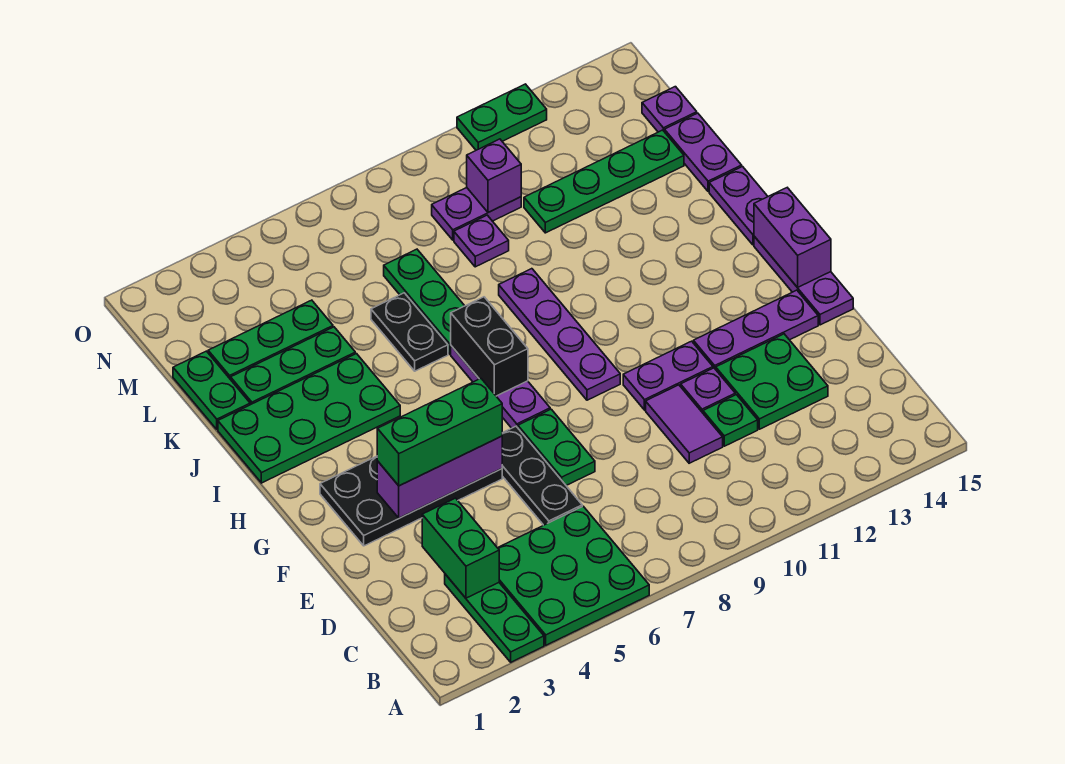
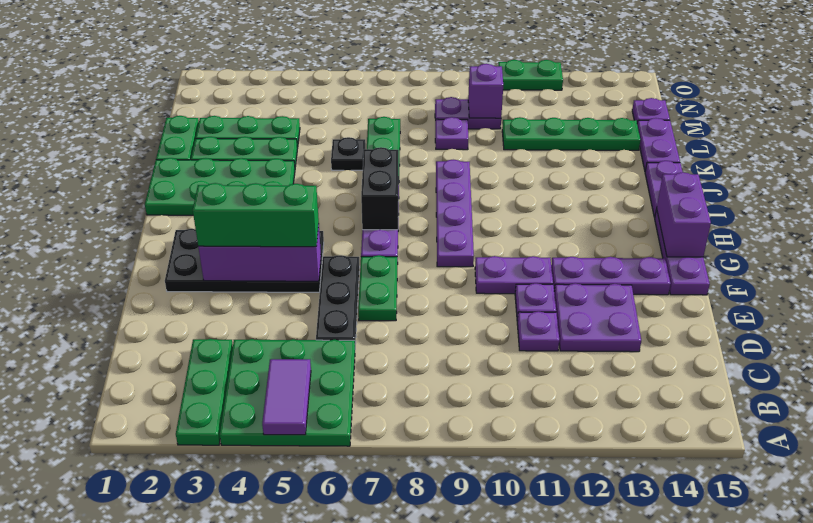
green 1x2 brick [422,498,499,598] -> none
purple 1x2 tile [646,385,723,463] -> purple 1x2 tile moved to [262,359,311,435]
green 1x1 plate [703,395,758,446] -> purple 1x1 plate [517,311,559,351]
green 2x2 plate [716,334,828,429] -> purple 2x2 plate [554,283,641,352]
black 1x2 plate [371,293,448,371] -> black 1x1 plate [331,137,366,170]

